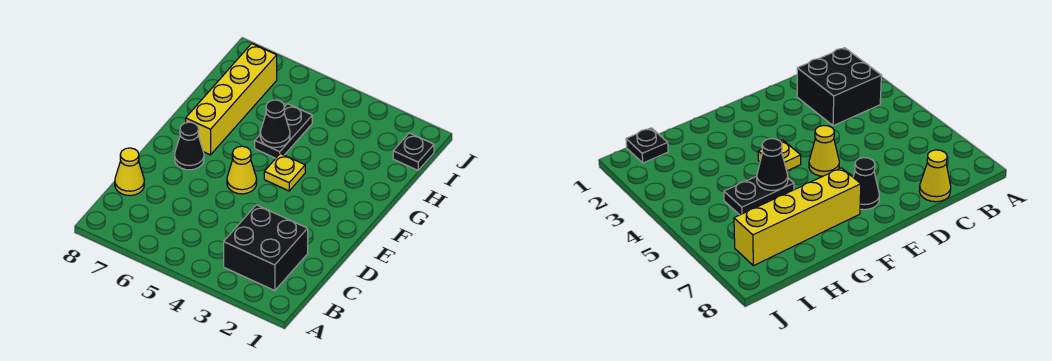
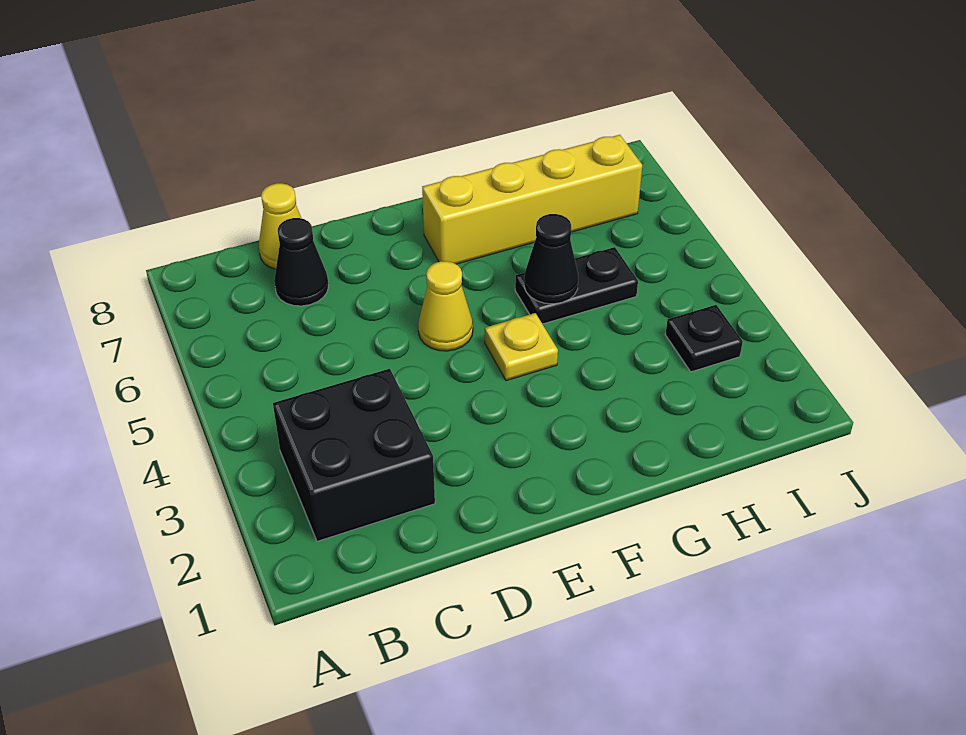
black 1x1 cone [175,122,204,170] -> black 1x1 cone moved to [274,218,328,306]
black 1x1 plate [393,133,434,170] -> black 1x1 plate moved to [665,305,743,372]

